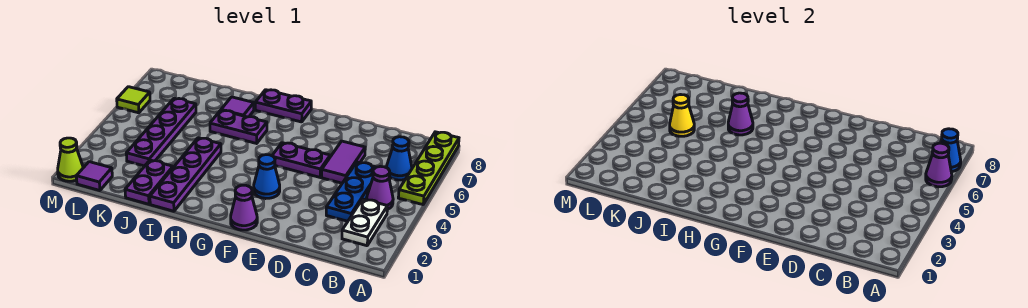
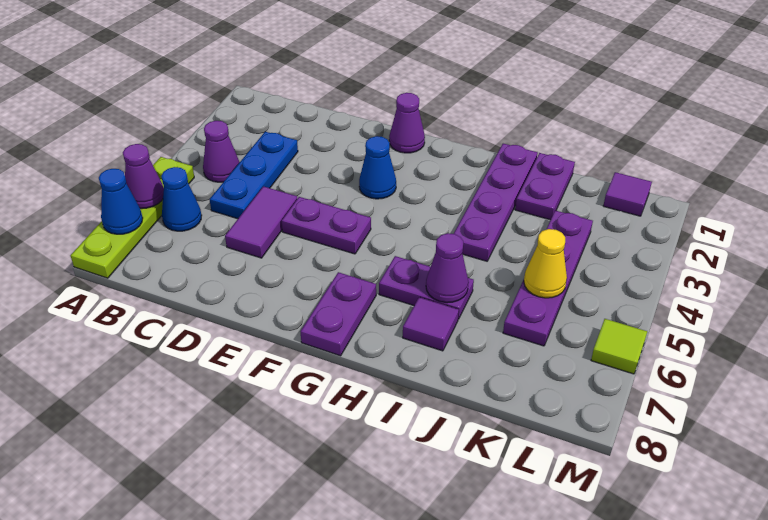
white 1x2 plate [342,199,387,246] -> none
purple 1x2 plate [255,90,311,122] -> purple 1x2 plate turned to [300,272,376,356]
lime 1x1 cone [58,138,83,181] -> none

